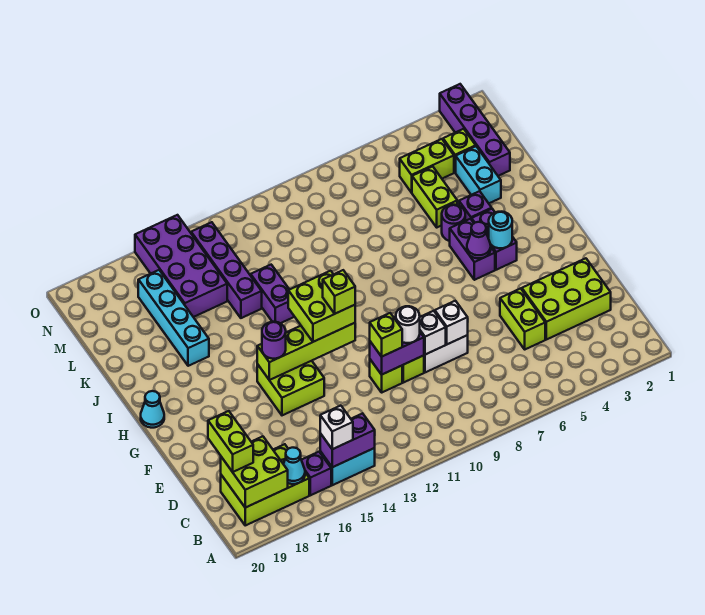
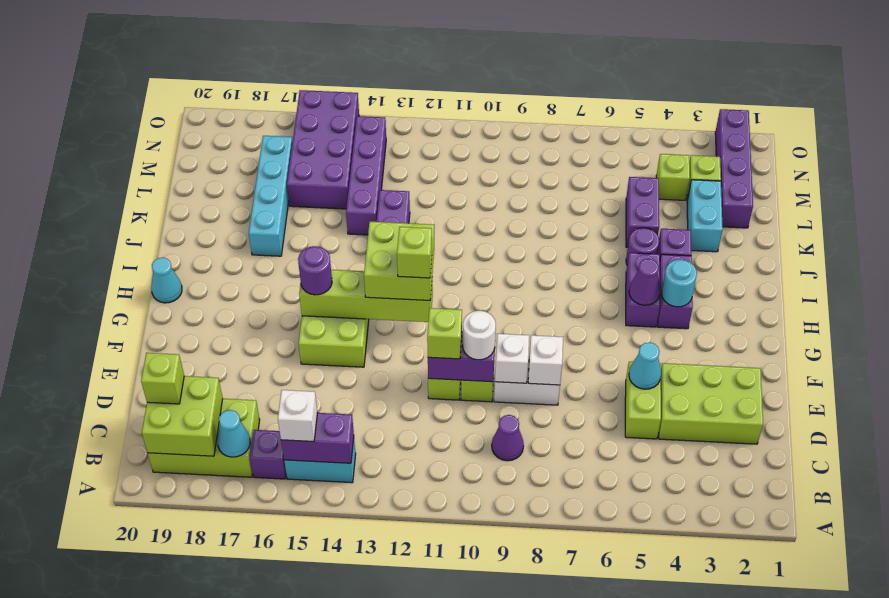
none -> purple 1x1 cone [492,415,524,461]
lime 1x2 brick [208,411,253,472] -> lime 1x1 brick [141,353,184,404]
none -> cyan 1x1 cone [629,342,661,389]
lime 1x2 brick [412,166,457,227] -> purple 1x2 brick [626,177,659,247]
lime 1x2 brick [400,139,454,193] -> lime 1x1 brick [656,154,690,200]

